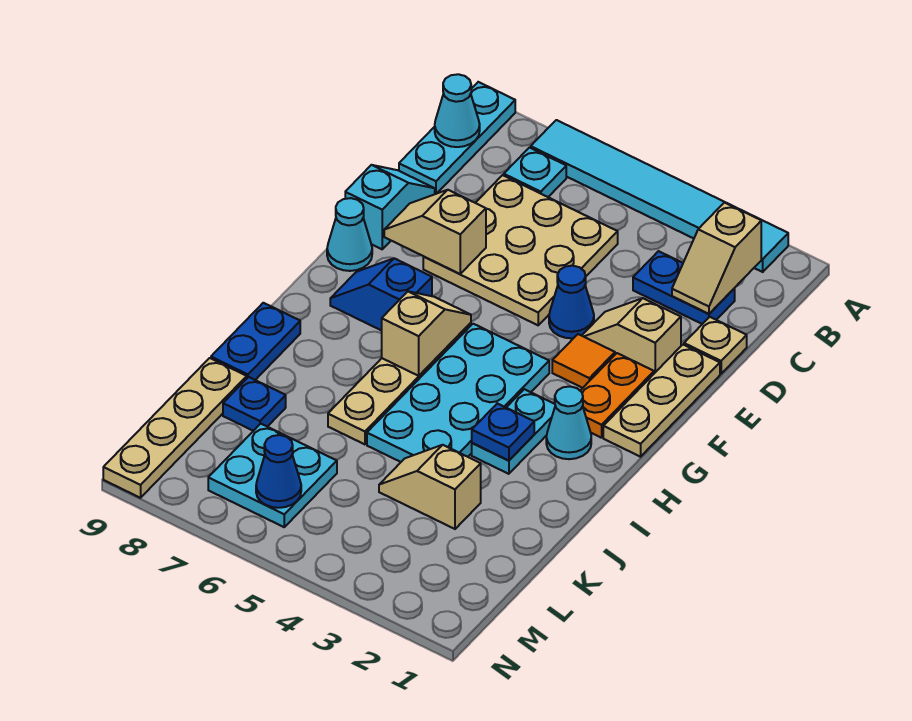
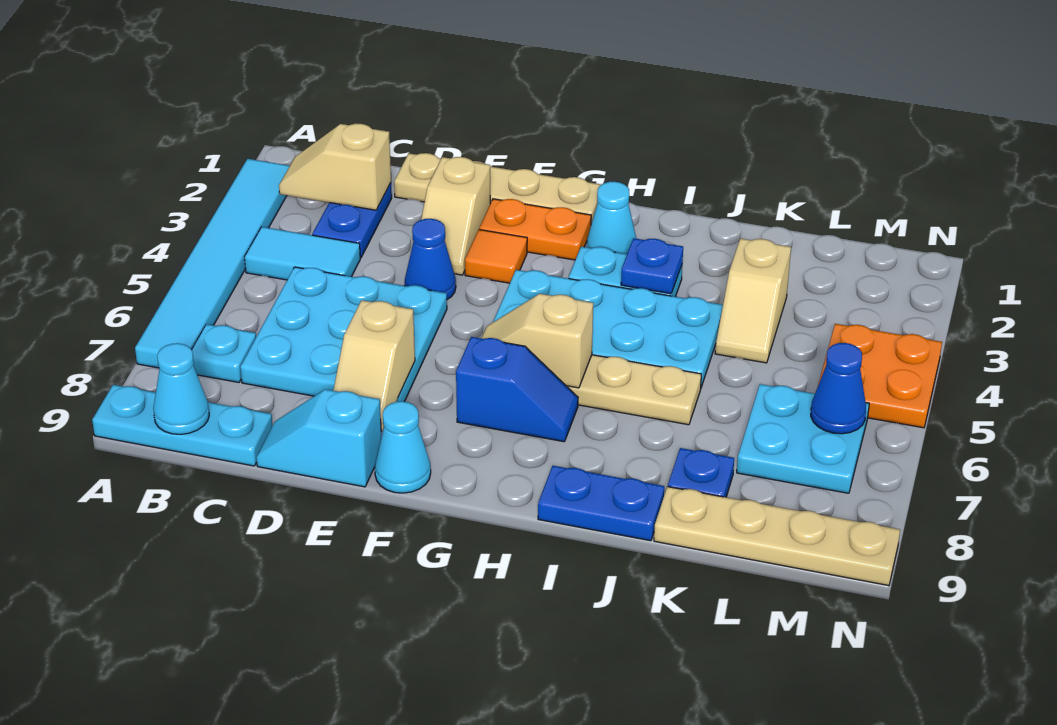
tan 1x2 slope [672,203,761,314] -> tan 1x2 slope turned to [279,124,391,210]
none -> cyan 1x2 tile [245,227,360,280]
tan 3x3 plate [423,175,618,325] -> cyan 3x3 plate [240,267,447,402]
blue 1x2 slope [330,258,432,331] -> blue 1x2 slope turned to [456,337,578,442]
none -> orange 2x2 plate [818,324,942,428]

